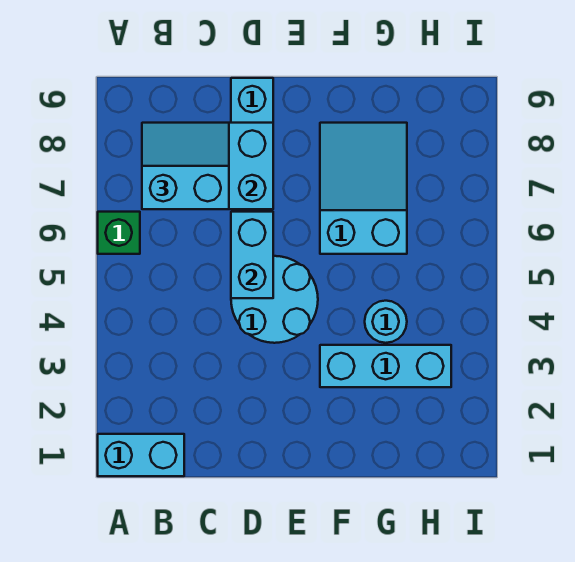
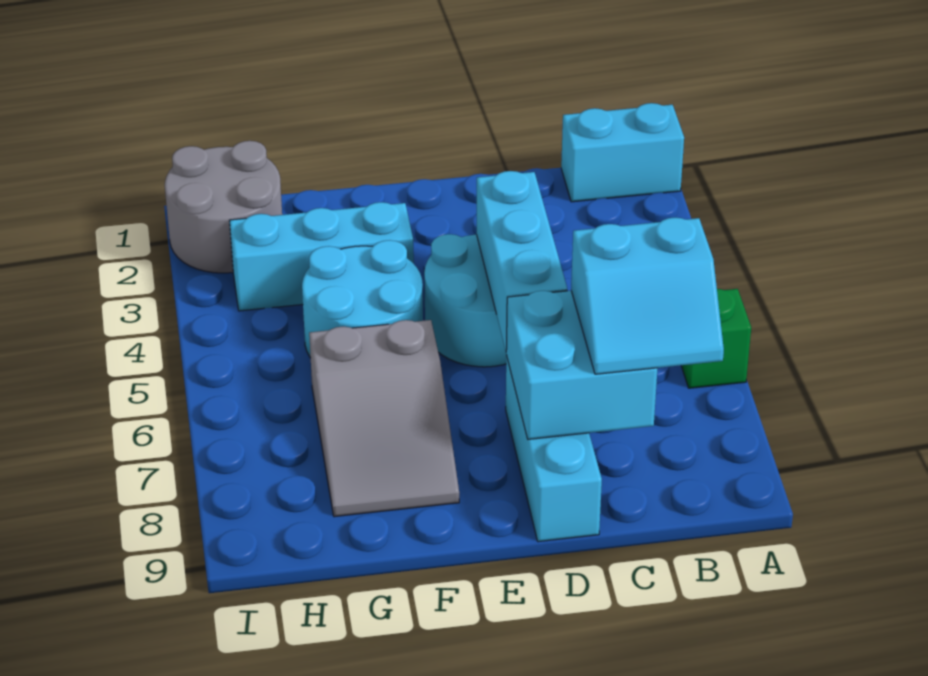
cyan 1x2 brick [231,212,273,298] -> cyan 1x3 brick [477,171,567,350]
cyan 2x3 slope [320,123,407,254] -> grey 2x3 slope [309,320,459,517]
cyan 1x1 round brick [365,301,407,343] -> cyan 2x2 round brick [302,240,423,358]
none -> grey 2x2 round brick [165,141,282,273]

